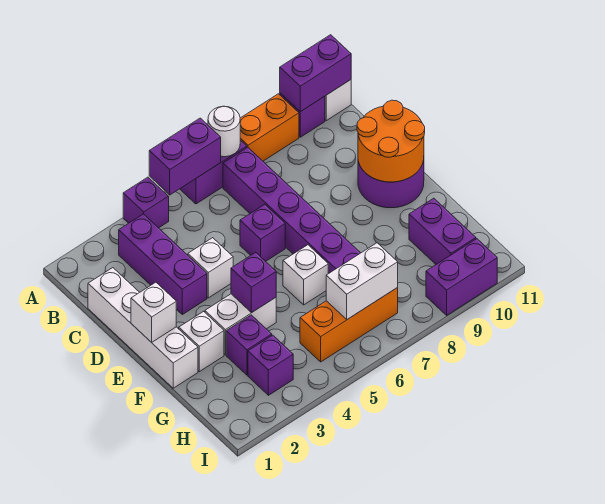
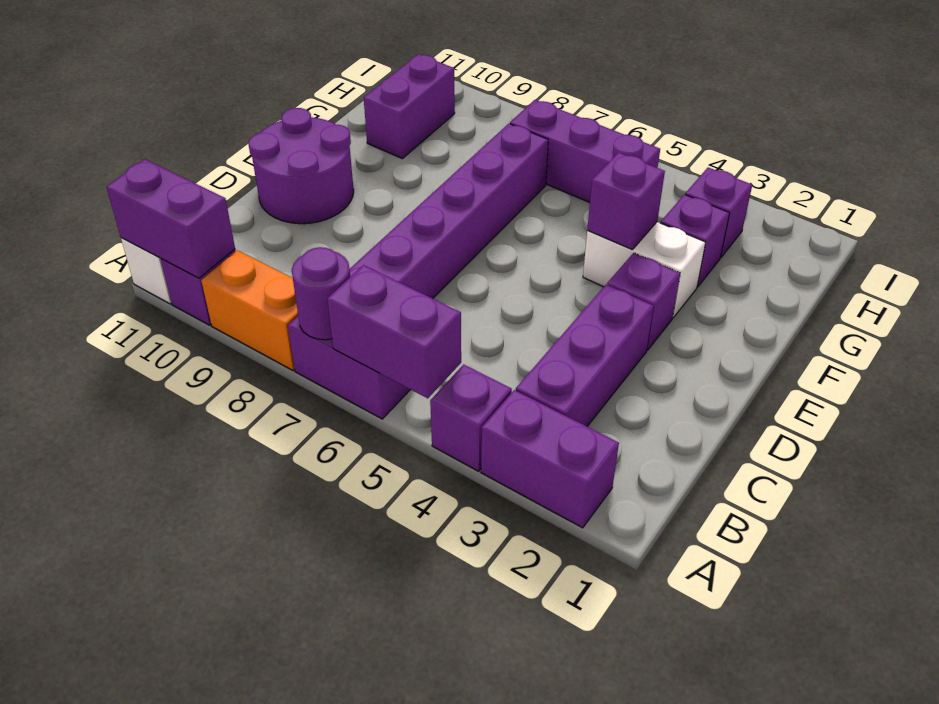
white 1x1 round brick [208,106,240,157] -> purple 1x1 round brick [292,247,350,340]
white 1x4 brick [88,268,198,388] -> none
white 1x1 brick [188,238,233,298] -> none
purple 1x1 brick [240,204,285,261] -> purple 1x1 brick moved to [607,253,680,350]
orange 2x2 round brick [357,100,425,182] -> none
white 1x1 brick [131,282,176,342] -> none
white 1x1 brick [179,312,224,372] -> none
white 1x1 brick [283,245,328,305] -> none
orange 1x3 brick [300,288,398,362] -> purple 1x3 brick [510,100,660,202]
white 1x2 brick [326,243,398,319] -> none
purple 1x2 brick [426,239,497,315] -> purple 1x2 brick moved to [481,390,619,528]

